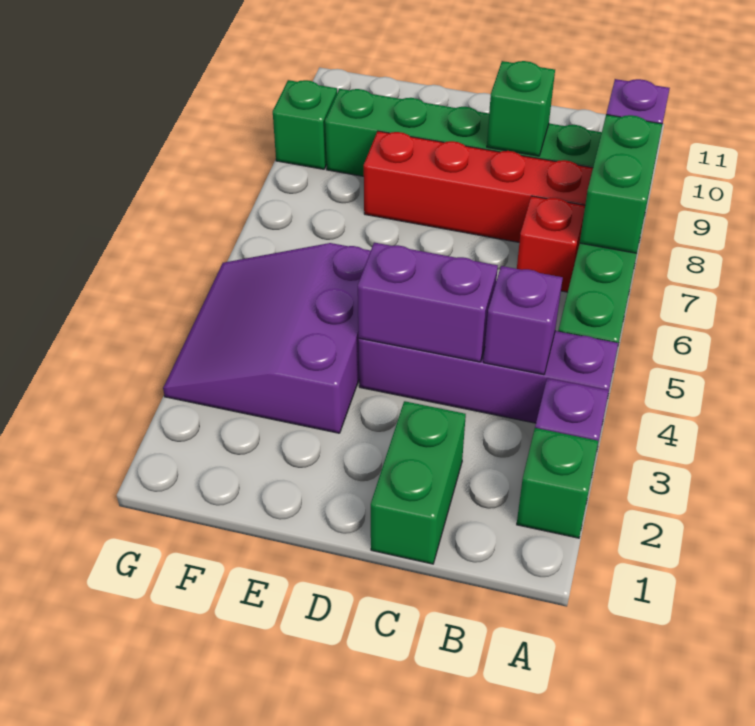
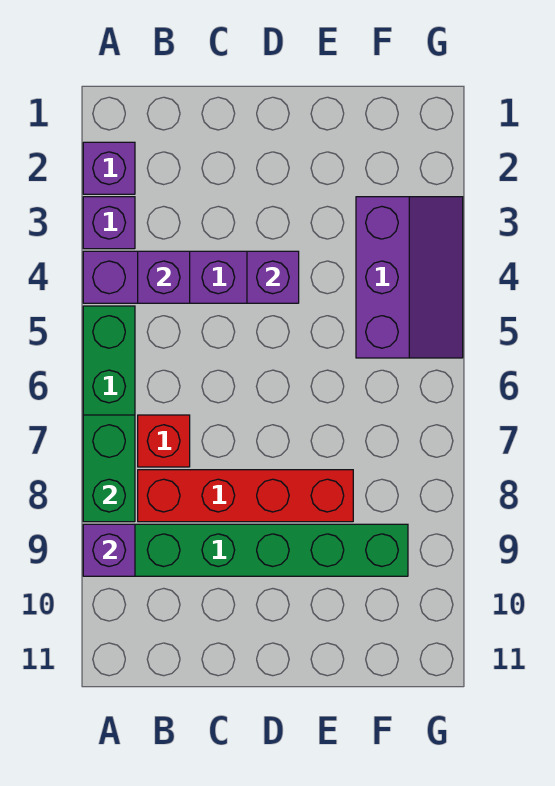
green 1x1 brick [517,428,598,538] -> purple 1x1 brick [83,142,135,194]
green 1x2 brick [371,401,466,564] -> none
purple 1x2 brick [358,243,498,362] -> purple 1x1 brick [247,251,299,303]
green 1x1 brick [487,61,555,156] -> none
purple 3x3 slope [163,243,371,433] -> purple 2x3 slope [356,197,463,358]
green 1x1 brick [273,80,337,169] -> none

